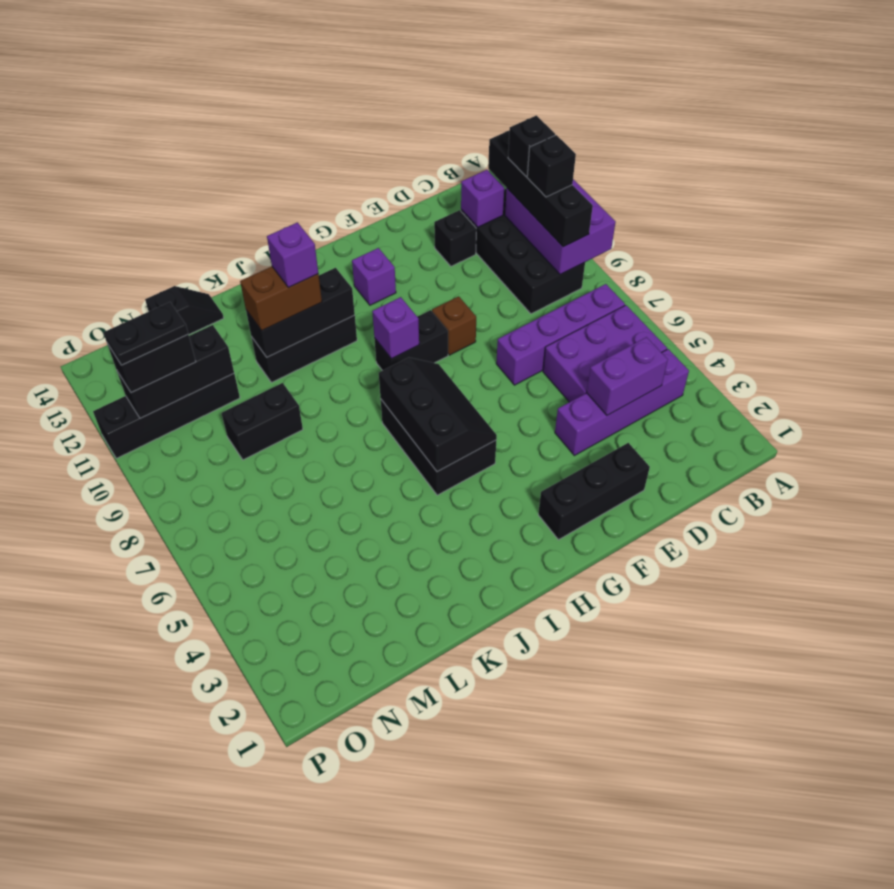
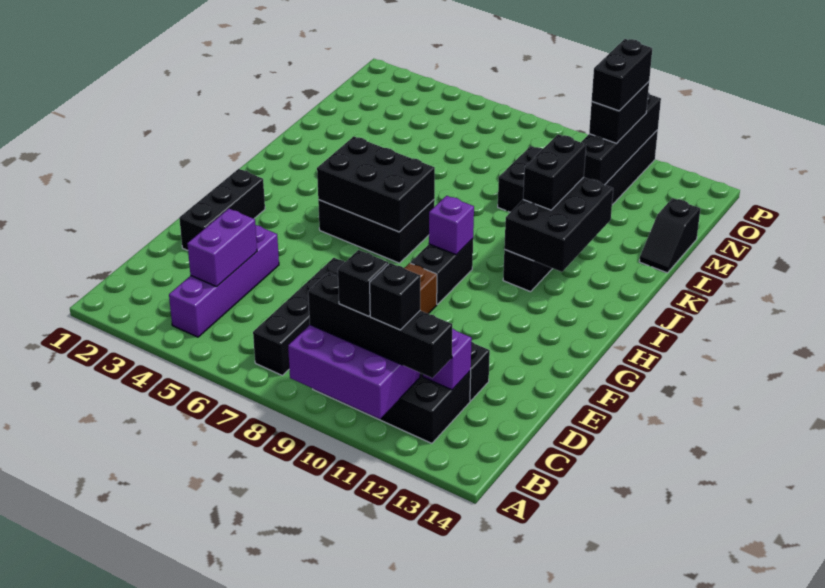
purple 2x3 brick [543,305,667,402] -> none
purple 1x4 brick [496,284,625,385] -> black 1x4 brick [253,258,345,375]
purple 1x1 brick [352,248,396,305] -> none
black 2x3 slope [379,358,497,472] -> black 2x3 brick [317,137,435,232]
black 1x3 brick [246,268,355,357] -> black 2x3 brick [504,177,613,272]
brown 1x2 brick [240,267,322,331] -> black 1x2 brick [523,134,586,210]
purple 1x1 brick [267,222,318,287] -> none
black 1x3 brick [117,325,234,418] -> black 1x4 brick [581,92,661,185]
black 1x2 plate [103,302,188,365] -> black 1x2 brick [592,39,652,111]

